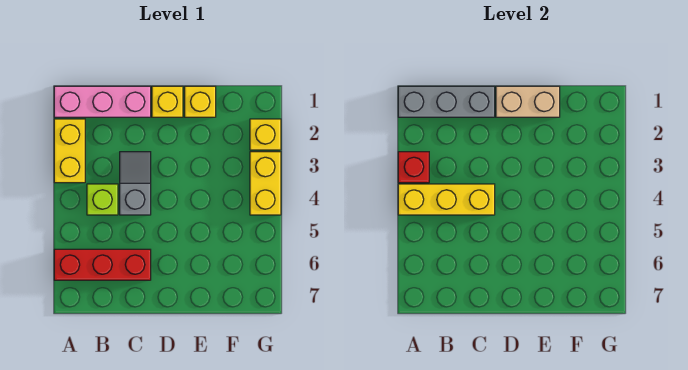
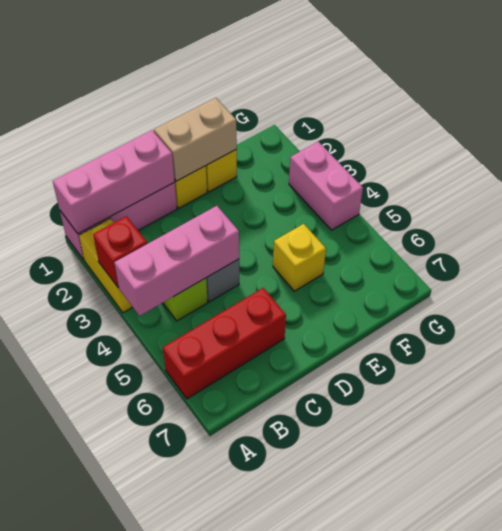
grey 1x3 brick [398,86,495,117] -> pink 1x3 brick [53,130,175,234]
yellow 1x3 brick [398,184,495,215] -> pink 1x3 brick [114,206,239,316]
yellow 1x1 brick [250,119,281,150] -> yellow 1x1 brick moved to [273,224,326,291]
yellow 1x2 brick [250,152,281,215] -> pink 1x2 brick [289,142,363,230]

